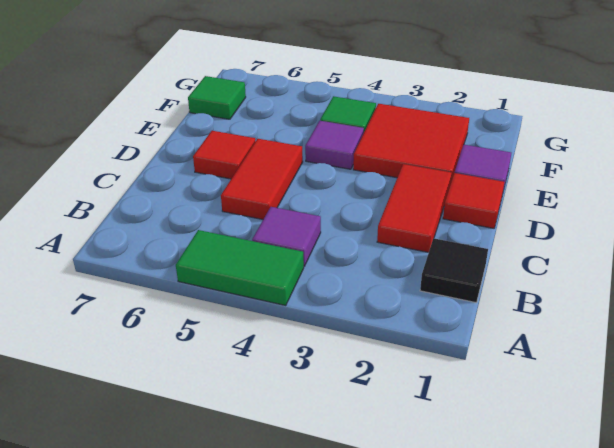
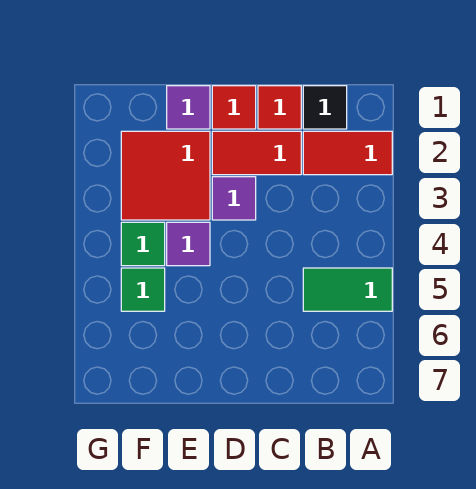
green 1x2 tile [176,230,304,305] -> green 1x2 tile turned to [303,268,392,311]
purple 1x1 tile [252,207,321,266] -> purple 1x1 tile moved to [212,177,256,220]
red 1x2 tile [221,139,303,219] -> red 1x2 tile moved to [303,131,392,175]
red 1x1 tile [193,131,256,179] -> red 1x1 tile moved to [258,86,301,129]
green 1x1 tile [188,76,246,119] -> green 1x1 tile moved to [121,268,165,311]

